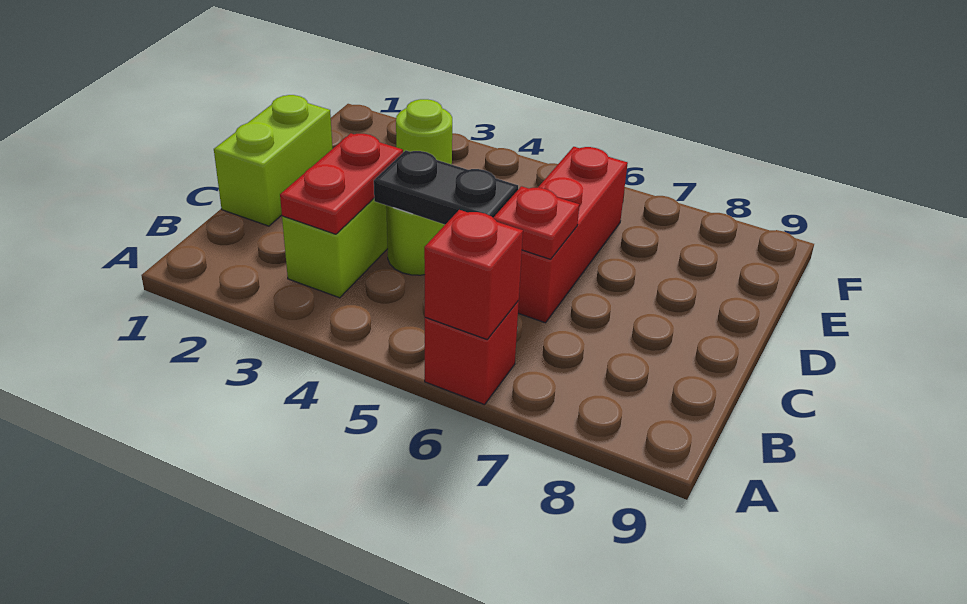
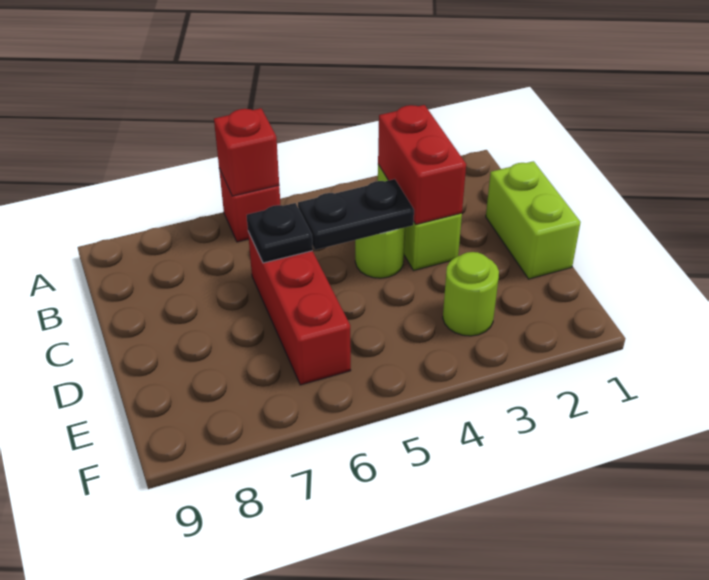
red 1x2 plate [280,133,403,234] -> red 1x2 brick [378,105,466,225]
red 1x1 plate [493,186,579,259] -> black 1x1 plate [247,203,313,263]

